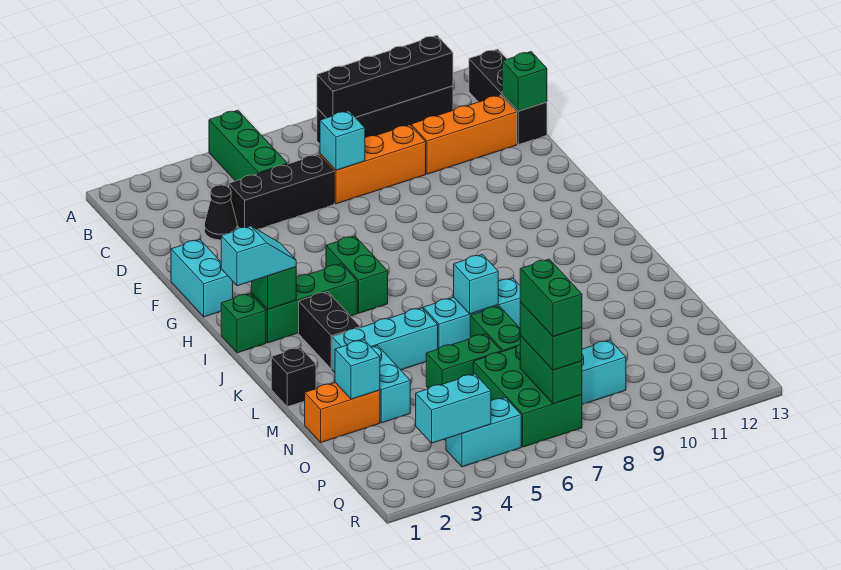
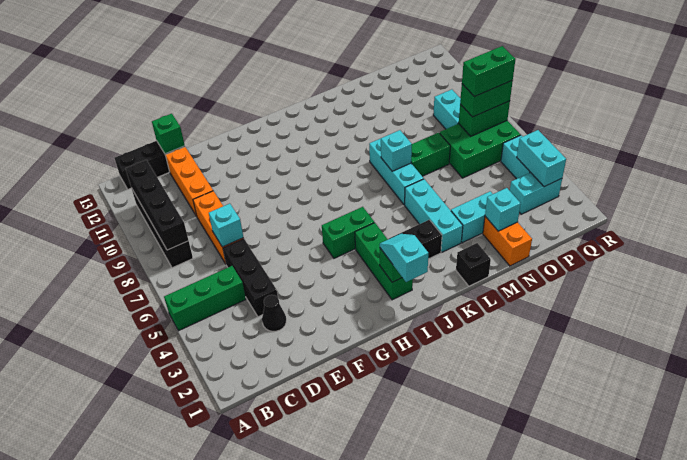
cyan 1x2 brick [171,240,233,317] -> cyan 1x2 brick moved to [510,172,562,214]
green 1x1 brick [221,294,266,353] -> none
green 1x2 brick [426,334,501,389] -> none

